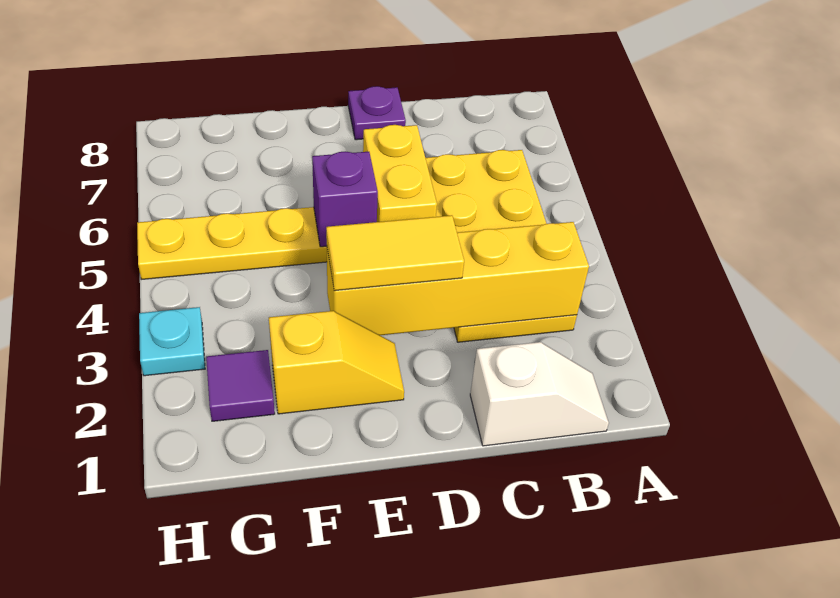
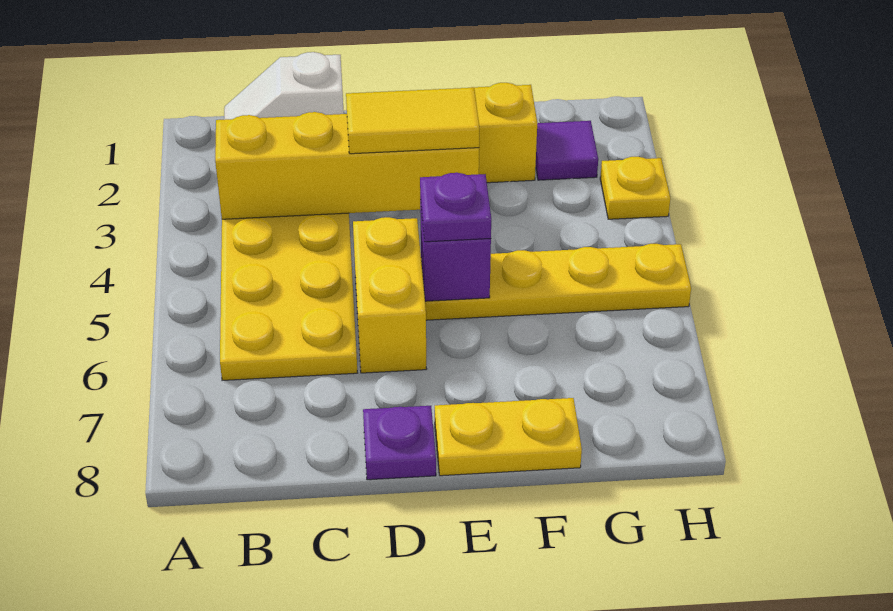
none -> purple 1x1 plate [420,173,491,242]
none -> yellow 1x2 plate [435,398,582,476]
cyan 1x1 plate [139,307,205,376] -> yellow 1x1 plate [600,157,670,219]

